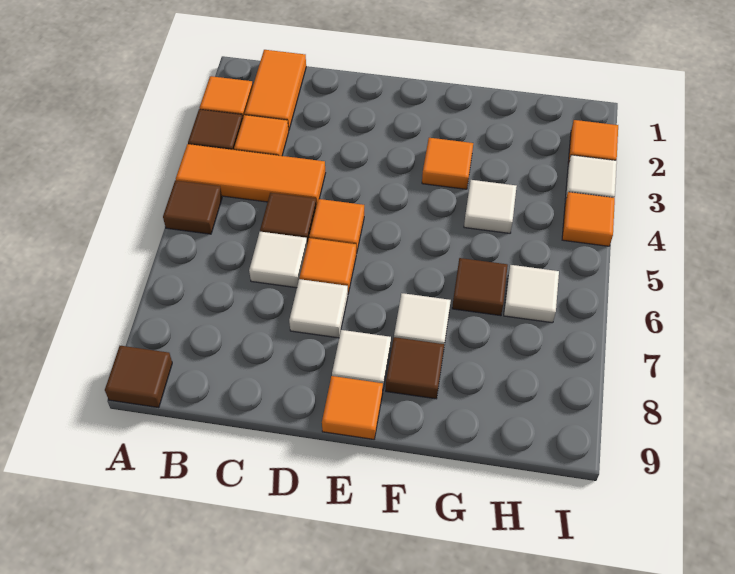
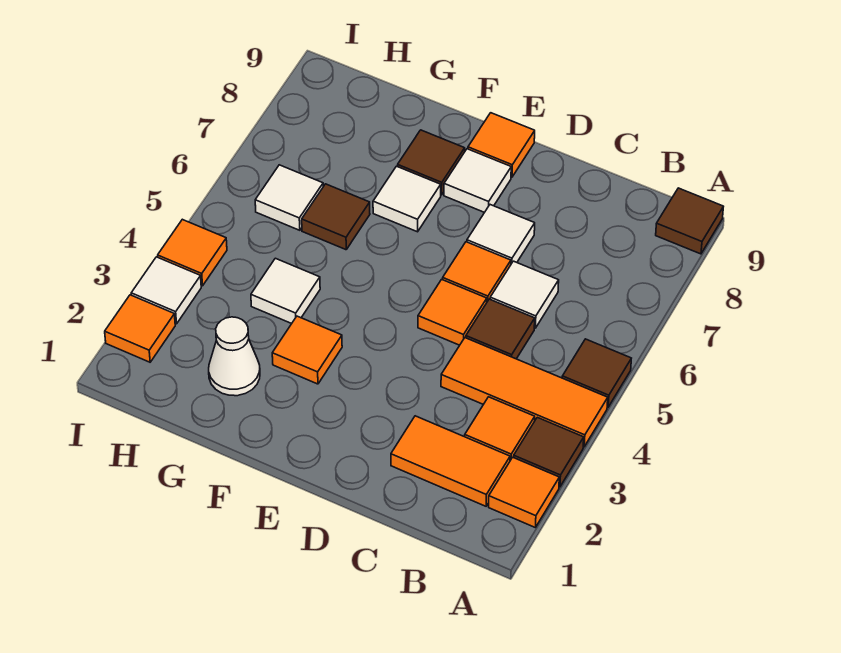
orange 1x2 tile [245,50,306,131] -> orange 1x2 tile turned to [391,416,510,506]
none -> white 1x1 cone [209,317,260,396]

